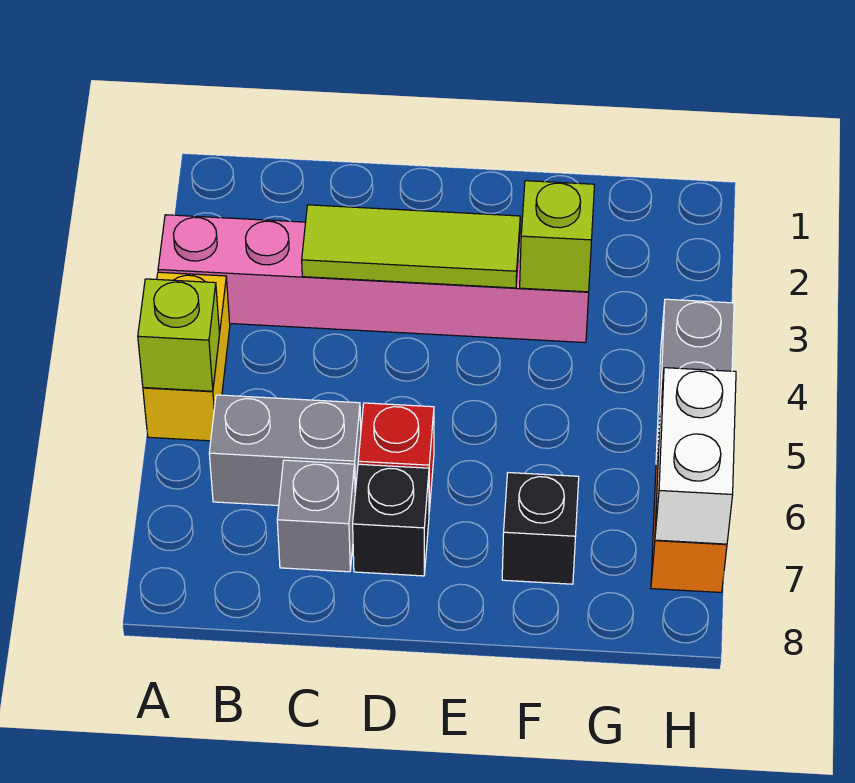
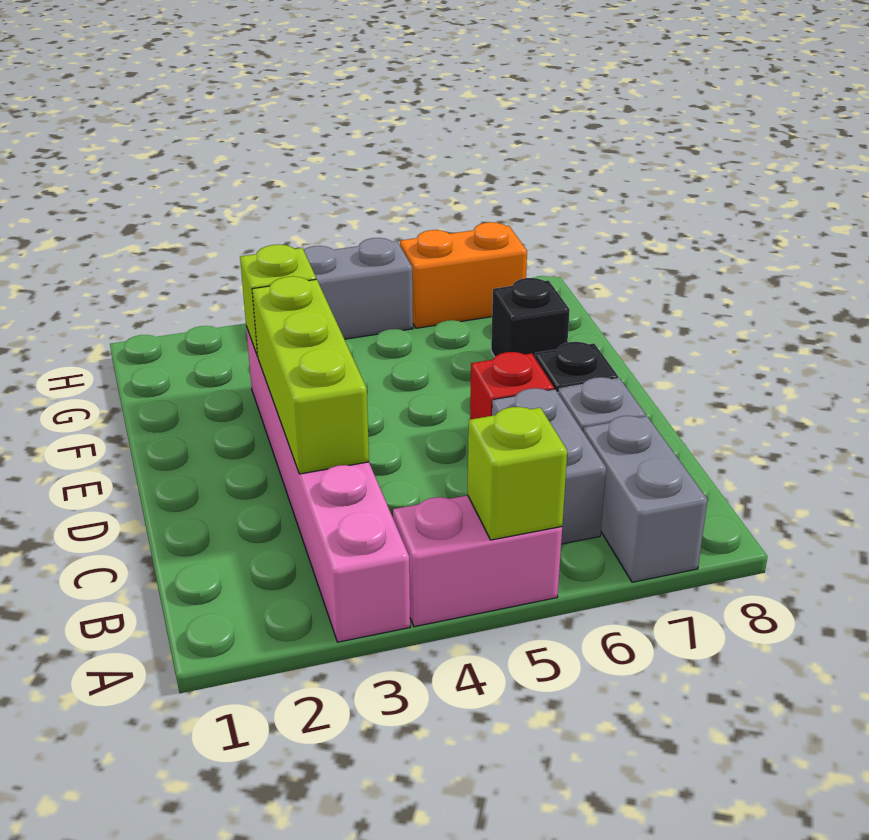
yellow 1x2 brick [143,272,230,441] -> pink 1x2 brick [393,495,562,627]
none -> grey 1x2 brick [583,416,708,582]
lime 1x3 tile [302,205,520,288] -> lime 1x3 brick [252,276,369,474]
white 1x2 brick [655,368,736,544] -> none

